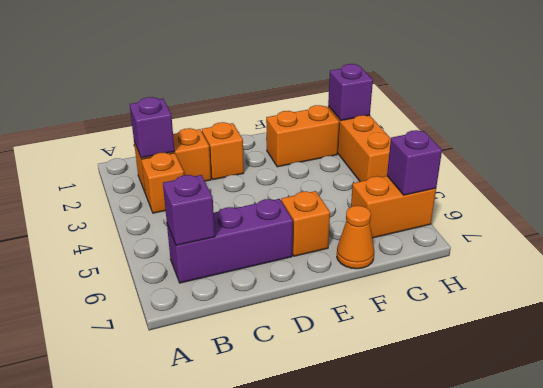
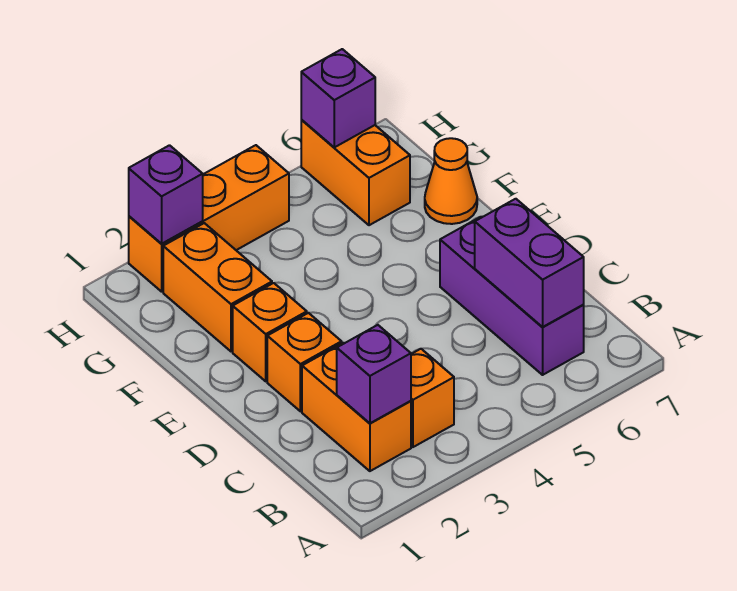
purple 1x1 brick [163,175,215,246] -> purple 1x2 brick [475,199,584,327]
orange 1x1 brick [281,191,330,256] -> orange 1x1 brick moved to [233,283,307,381]

